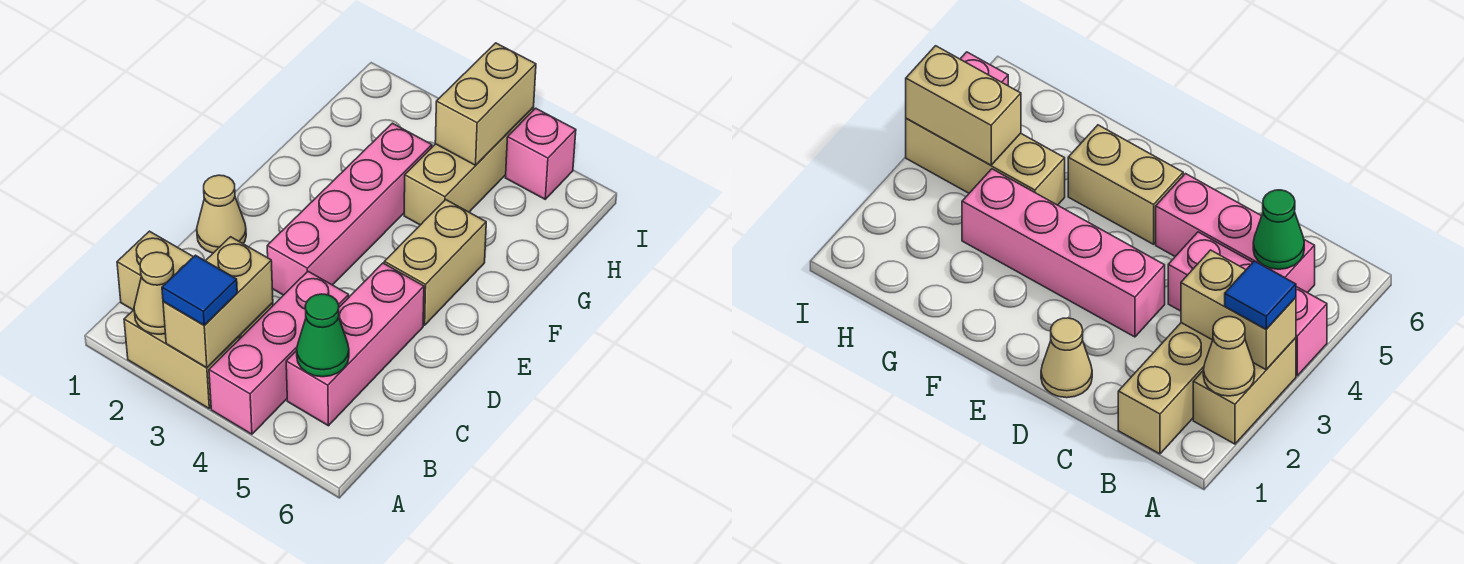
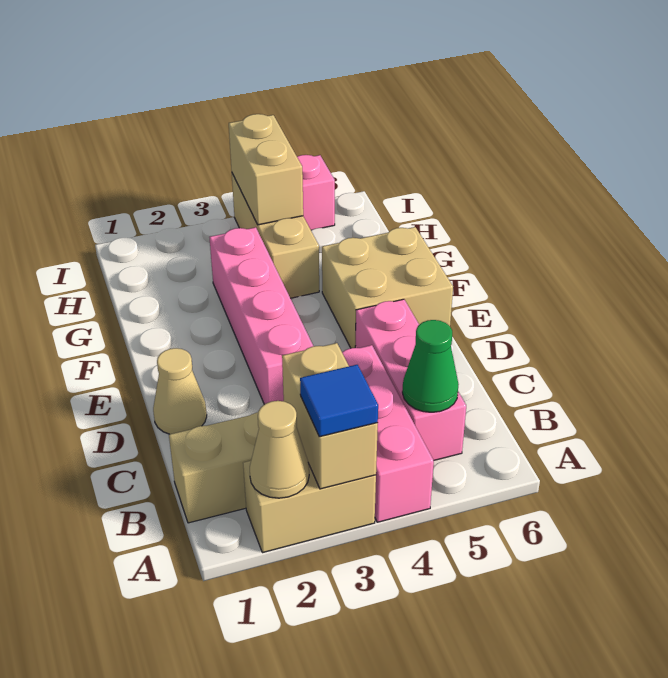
tan 1x2 brick [384,200,486,325] -> tan 2x2 brick [322,227,453,348]

